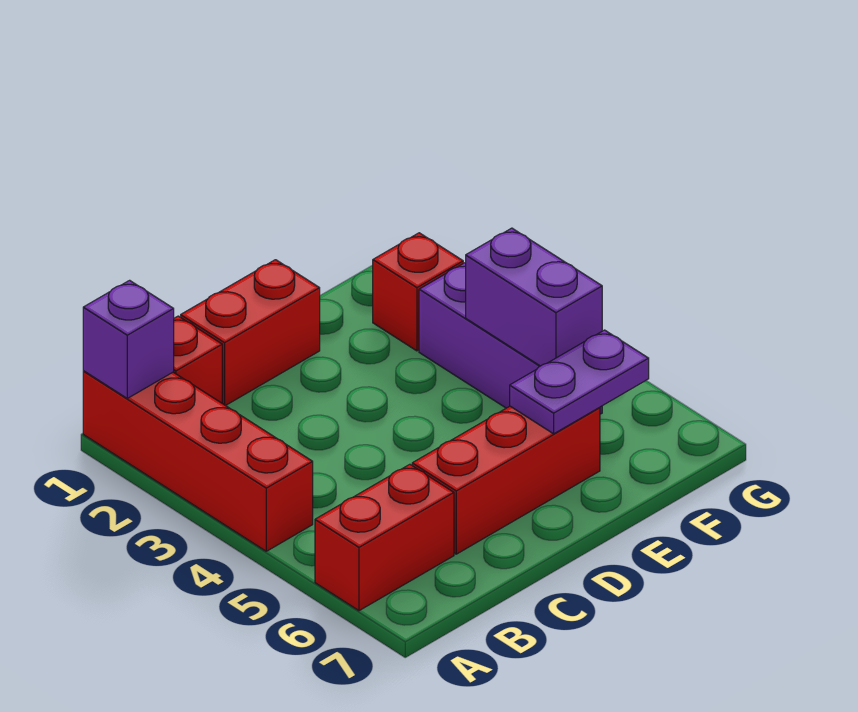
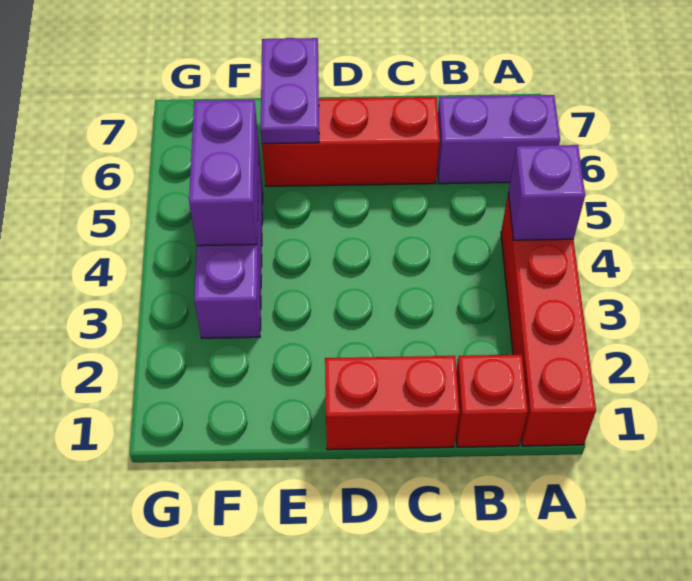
purple 1x1 brick [83,280,174,398] -> purple 1x1 brick moved to [508,145,585,240]
red 1x2 brick [315,464,454,611] -> purple 1x2 brick [437,95,560,184]
purple 1x2 plate [510,330,649,434] -> purple 1x2 plate turned to [260,38,319,144]
red 1x1 brick [373,233,463,351] -> none

